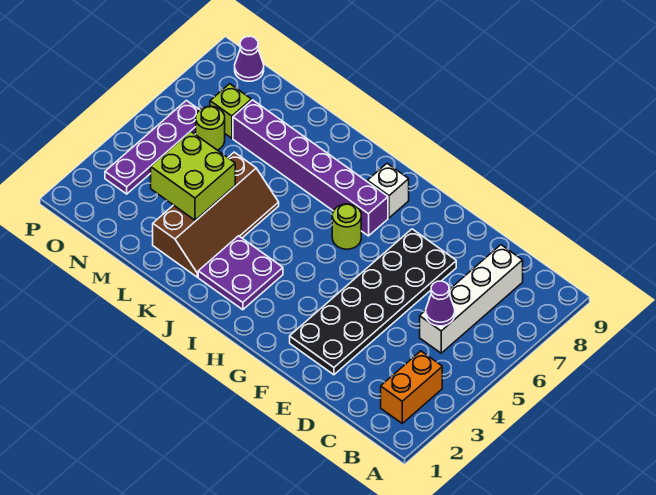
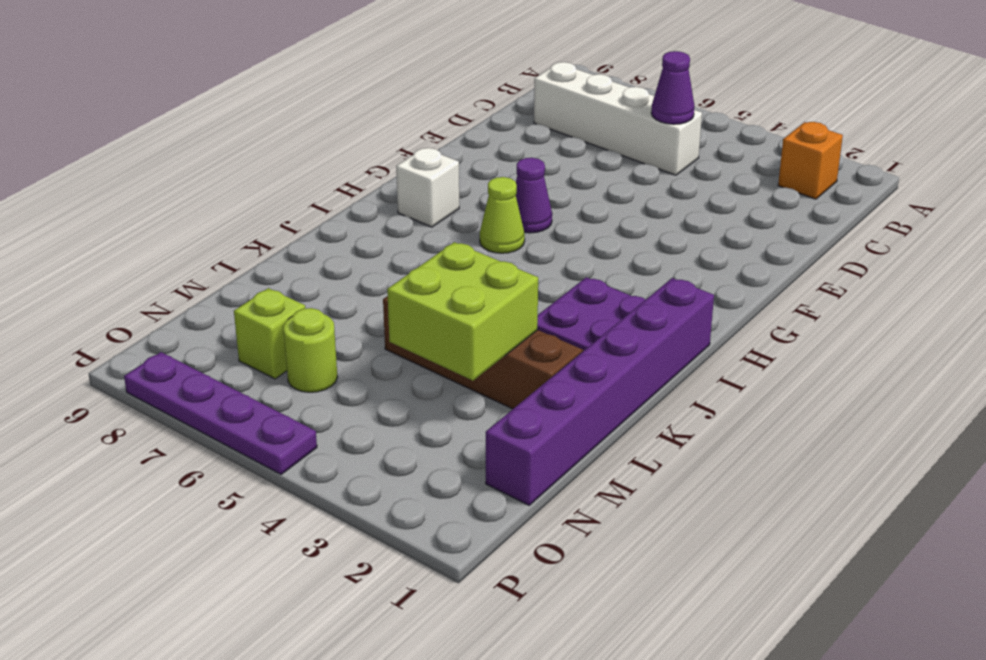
orange 1x2 brick [381,351,442,423] -> orange 1x1 brick [778,122,843,199]
black 2x6 plate [290,229,456,375] -> none
lime 1x1 round brick [332,204,361,249] -> lime 1x1 cone [480,177,525,253]
purple 1x6 brick [233,100,388,236] -> purple 1x6 brick moved to [486,278,714,505]
purple 1x4 plate [105,101,199,194] -> purple 1x4 plate moved to [124,352,317,474]
purple 1x1 cone [235,36,264,81] -> purple 1x1 cone moved to [516,158,552,233]

